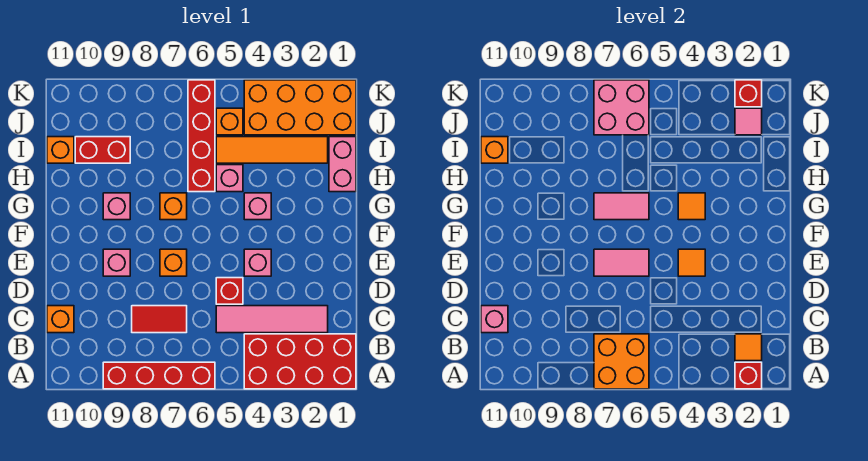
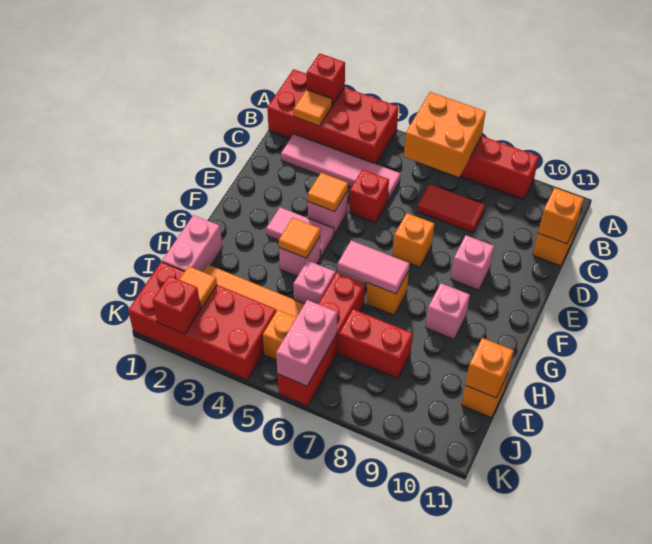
pink 1x1 brick [481,306,508,333] -> orange 1x1 brick [538,188,584,244]
pink 1x2 tile [594,249,649,276] -> pink 1x2 tile moved to [266,207,334,257]
red 1x2 brick [75,137,130,163] -> red 1x2 brick moved to [339,309,413,379]
orange 2x4 brick [244,80,356,135] -> red 2x4 brick [128,262,276,380]
pink 1x1 tile [735,108,762,135] -> orange 1x1 tile [179,266,217,308]
pink 2x2 brick [594,80,649,135] -> pink 1x2 brick [276,300,337,386]

